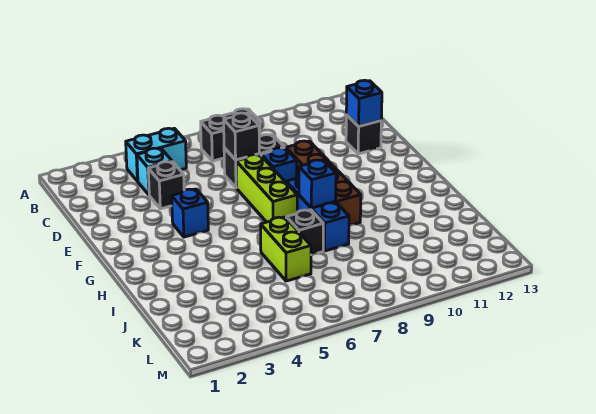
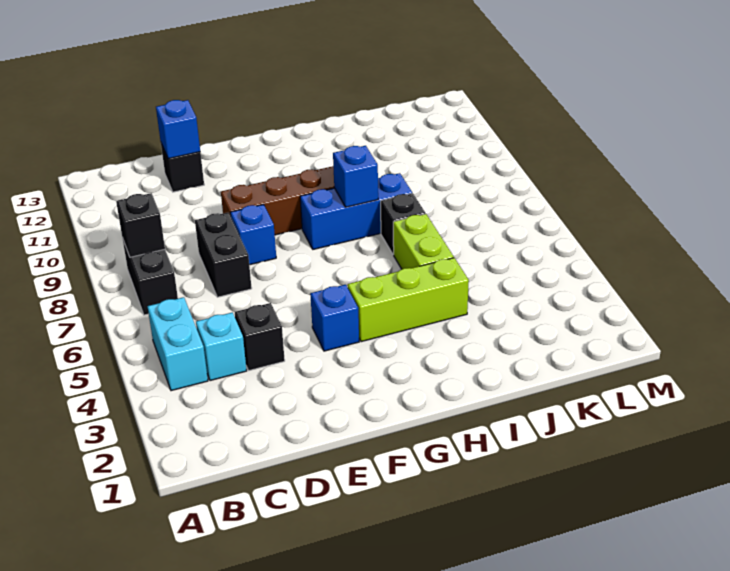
black 1x1 brick [224,113,259,160] -> black 1x1 brick moved to [116,193,165,257]
lime 1x3 brick [236,155,297,222] -> lime 1x3 brick moved to [348,258,469,342]
lime 1x2 brick [261,217,311,281] -> lime 1x2 brick turned to [393,214,454,269]

